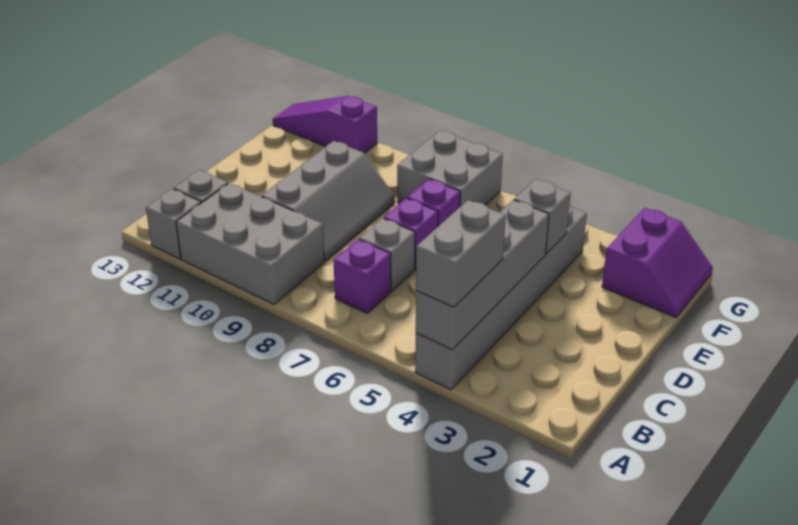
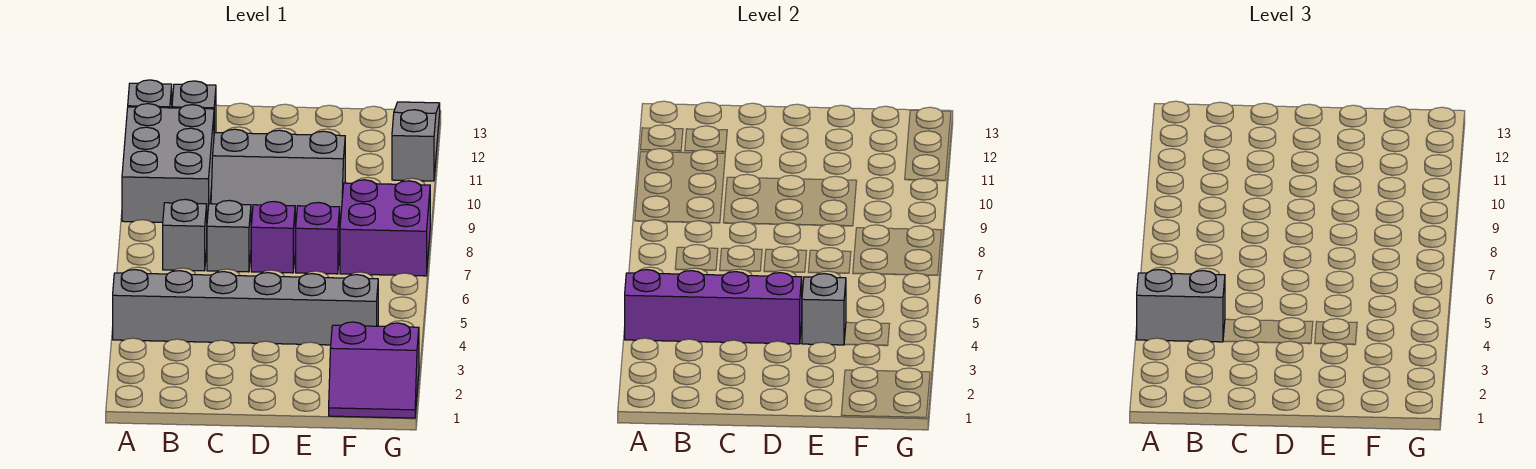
grey 1x4 brick [416,200,549,350] -> purple 1x4 brick [625,270,802,344]
purple 1x1 brick [333,239,391,313] -> grey 1x1 brick [163,199,207,271]
grey 2x2 brick [397,130,503,206] -> purple 2x2 brick [340,180,430,276]
purple 1x3 slope [273,96,377,153] -> grey 1x3 slope [392,102,440,181]

